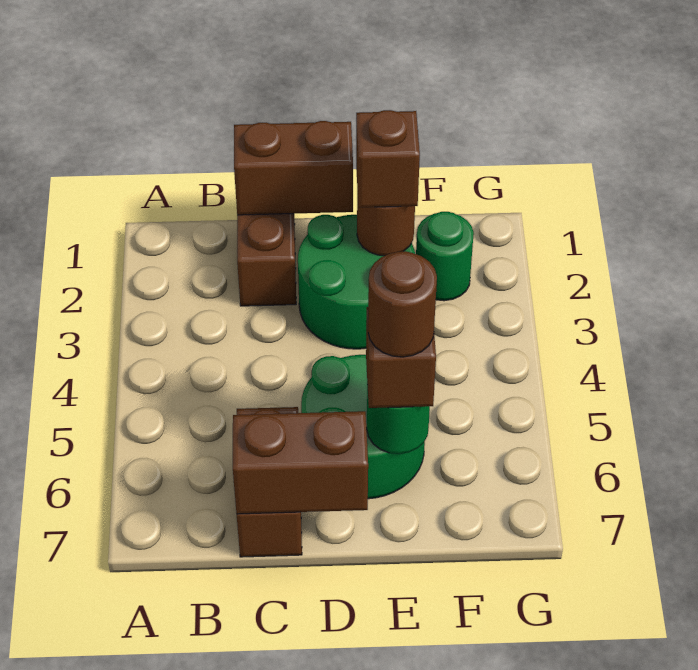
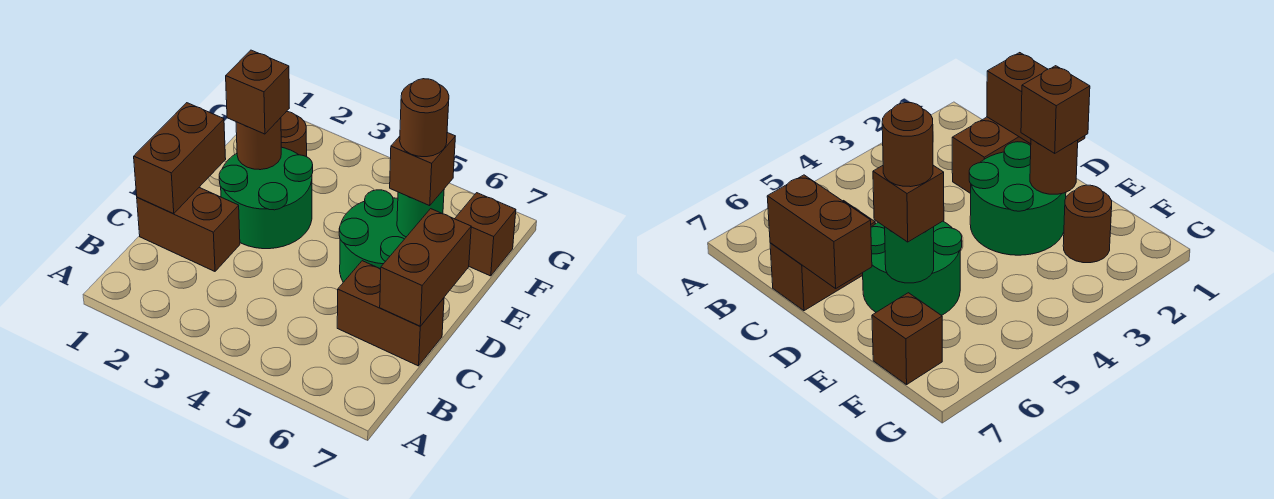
green 1x1 round brick [416,212,474,301] -> brown 1x1 round brick [281,112,307,157]
none -> brown 1x1 brick [455,193,516,276]

